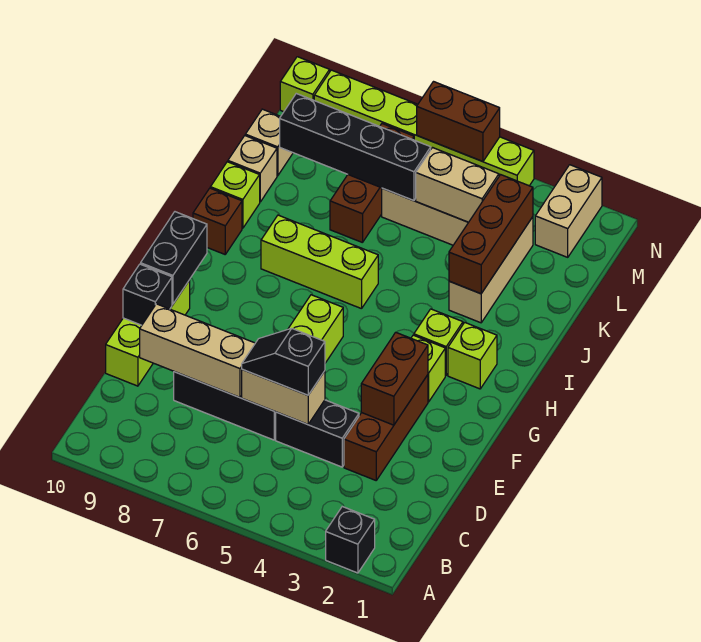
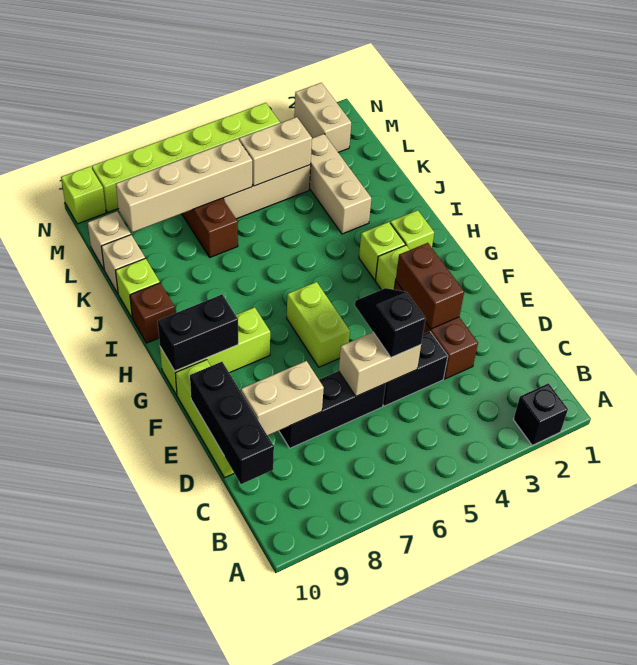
black 1x2 slope [242,328,325,395] -> black 1x2 slope turned to [355,288,426,357]
tan 1x3 brick [140,304,255,397] -> tan 1x2 brick [241,361,324,435]
black 1x1 brick [123,264,172,325] -> black 1x3 brick [190,362,274,484]
black 1x2 brick [141,212,207,304] -> black 1x2 brick turned to [158,295,238,371]
lime 1x3 brick [261,215,378,309] -> lime 1x3 brick moved to [160,307,270,395]
brown 1x3 brick [449,175,533,294] -> none
black 1x4 brick [280,94,431,201] -> tan 1x4 brick [116,139,252,232]
brown 1x2 brick [417,82,500,162] -> none

